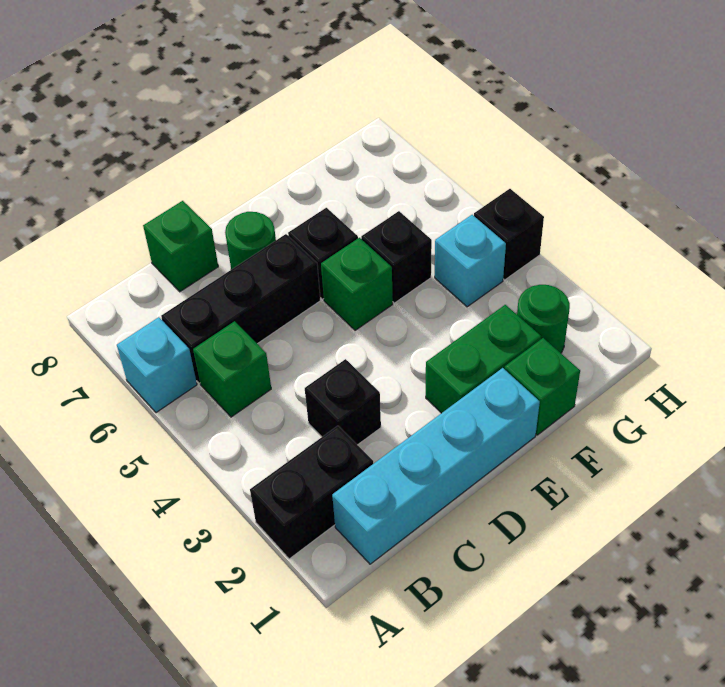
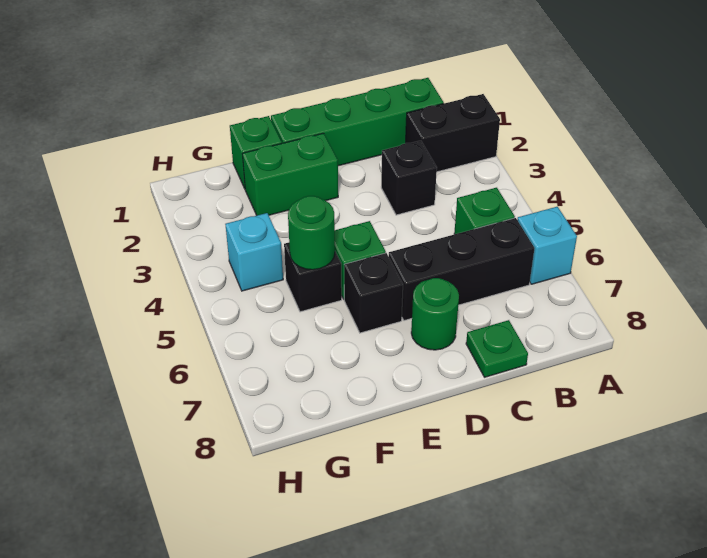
cyan 1x4 brick [332,368,540,564] -> green 1x4 brick [271,78,444,166]
green 1x1 brick [143,201,218,292] -> green 1x1 plate [466,320,528,377]
green 1x1 round brick [517,285,570,353] -> green 1x1 round brick moved to [288,196,335,270]
black 1x1 brick [474,189,544,280] -> none

